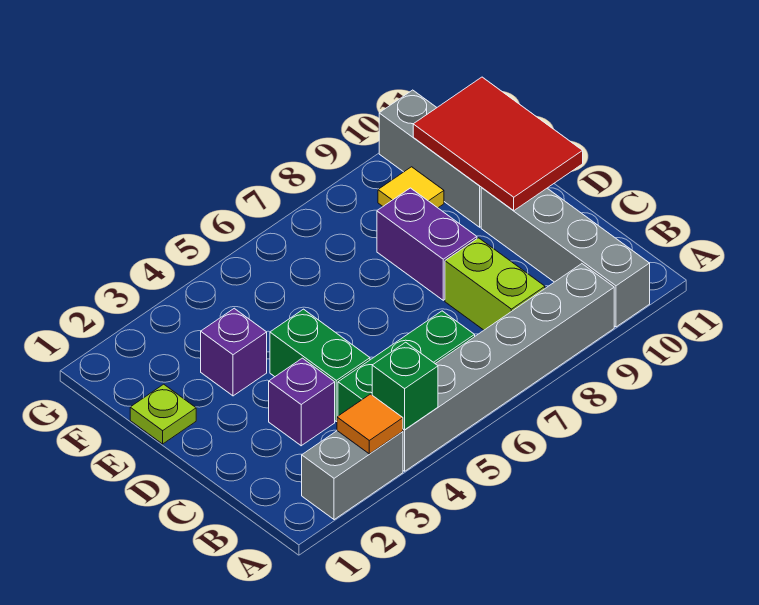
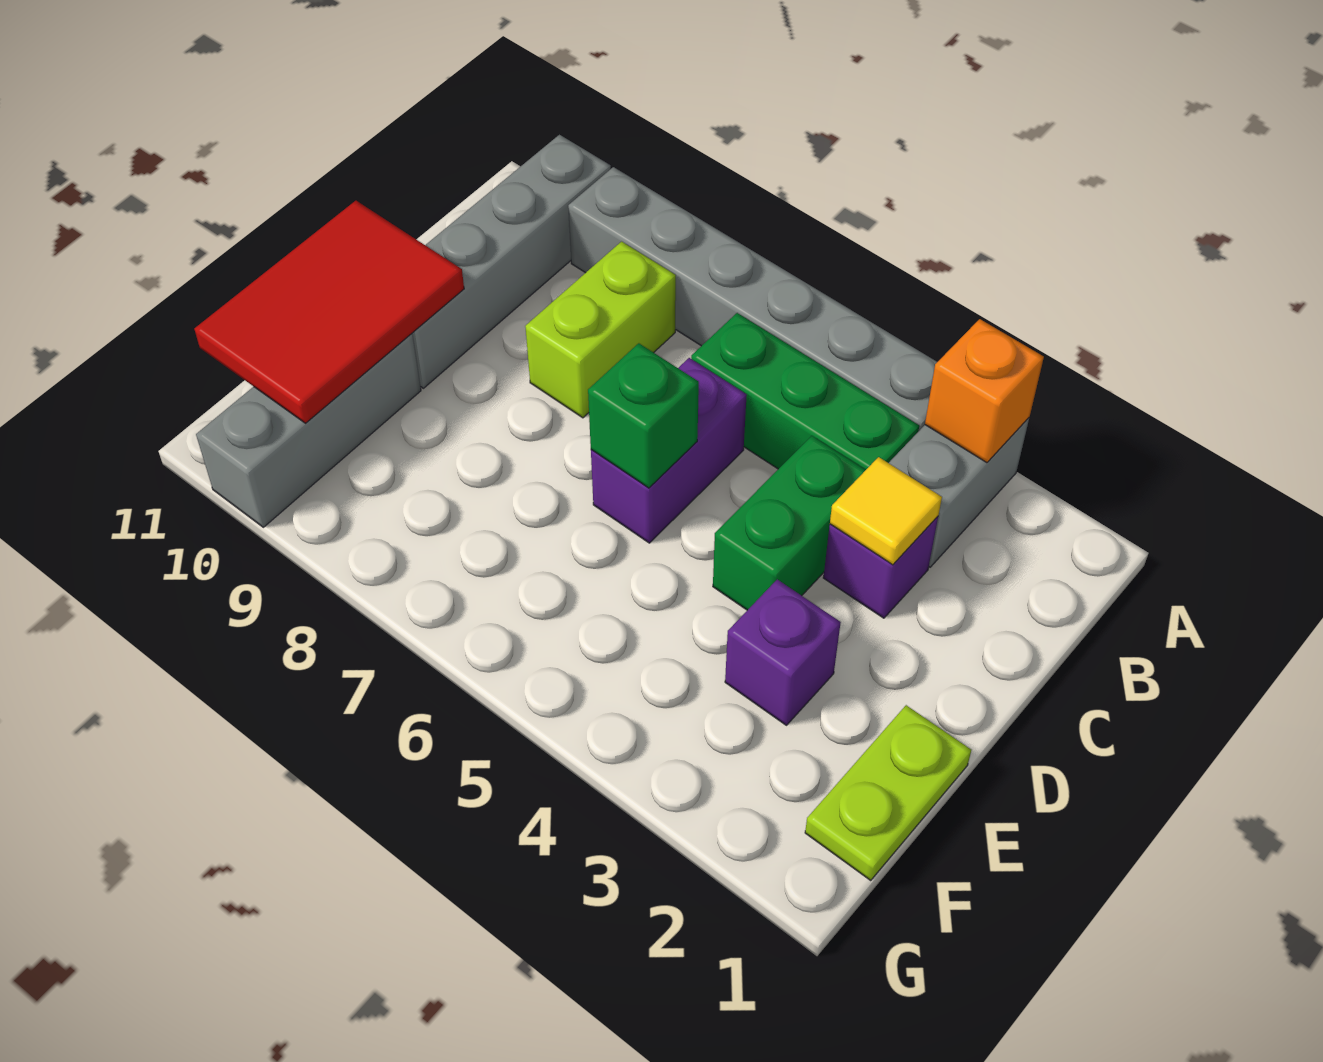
grey 1x2 brick [302,431,403,520] -> grey 1x2 brick turned to [889,418,1029,567]
orange 1x1 tile [337,394,403,454] -> orange 1x1 brick [925,319,1044,463]
green 1x1 brick [372,342,438,430] -> green 1x1 brick moved to [588,343,699,488]
purple 1x2 brick [377,188,477,300] -> purple 1x2 brick moved to [591,358,747,543]
lime 1x1 plate [130,384,196,444] -> lime 1x2 plate [805,705,971,881]
yellow 1x1 tile [378,167,444,208] -> yellow 1x1 tile moved to [830,457,942,565]

